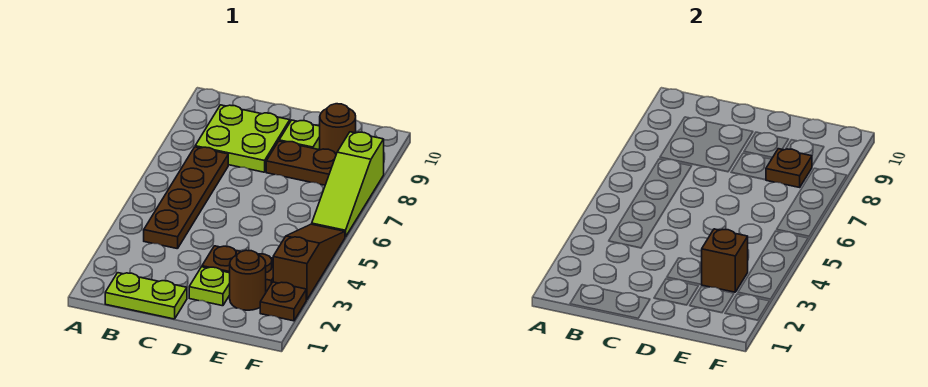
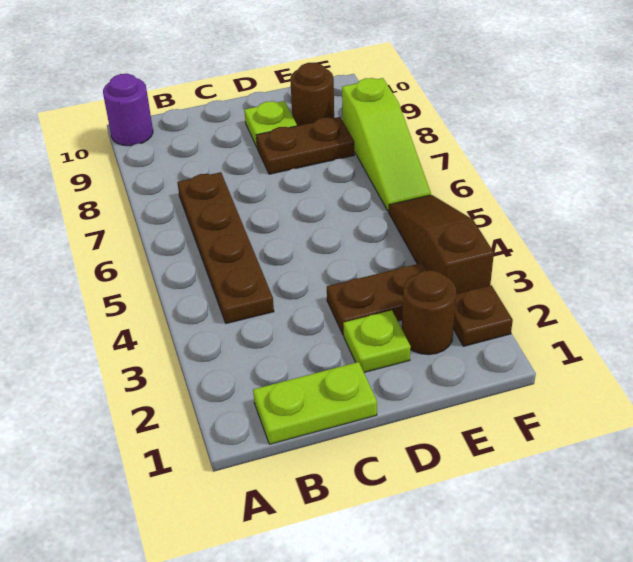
none -> purple 1x1 round brick [103,74,153,146]
lime 2x2 plate [195,105,290,172] -> none
brown 1x1 brick [701,229,748,292] -> none
brown 1x1 plate [766,149,812,187] -> none

